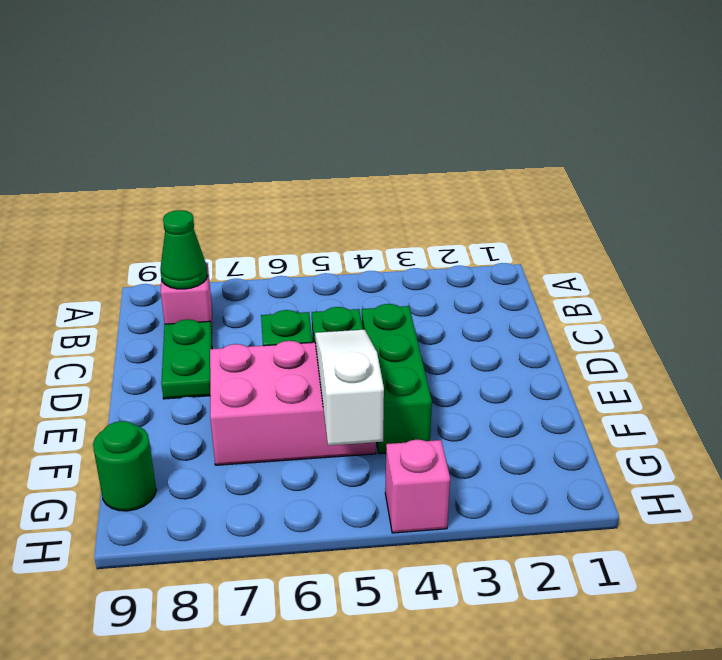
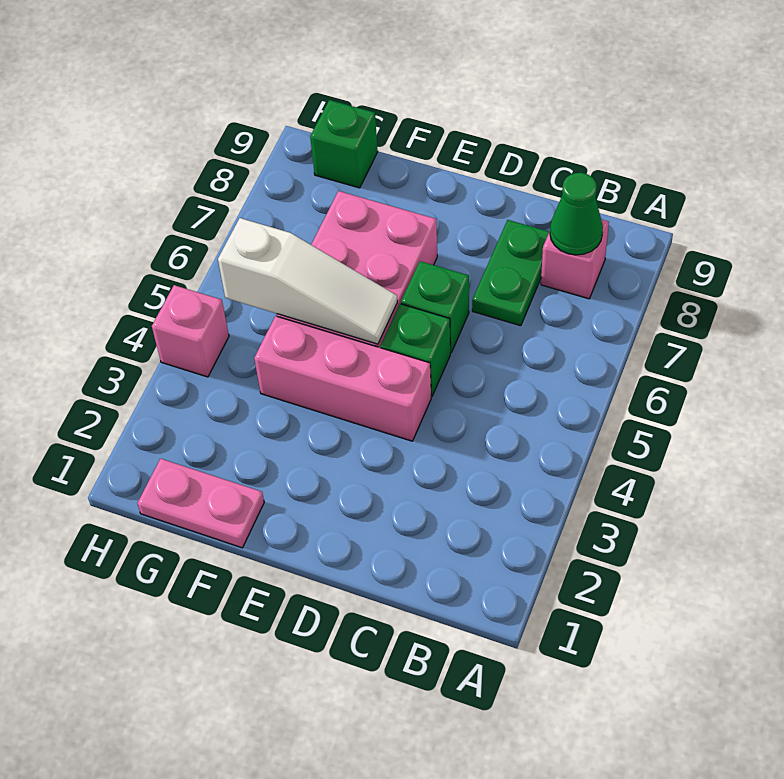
green 1x2 plate [161,319,212,399] -> green 1x2 plate turned to [472,220,549,326]
green 1x3 brick [362,304,432,454] -> pink 1x3 brick [254,316,431,441]
none -> pink 1x2 plate [137,459,264,548]
green 1x1 round brick [93,421,156,511] -> green 1x1 brick [310,100,378,188]

